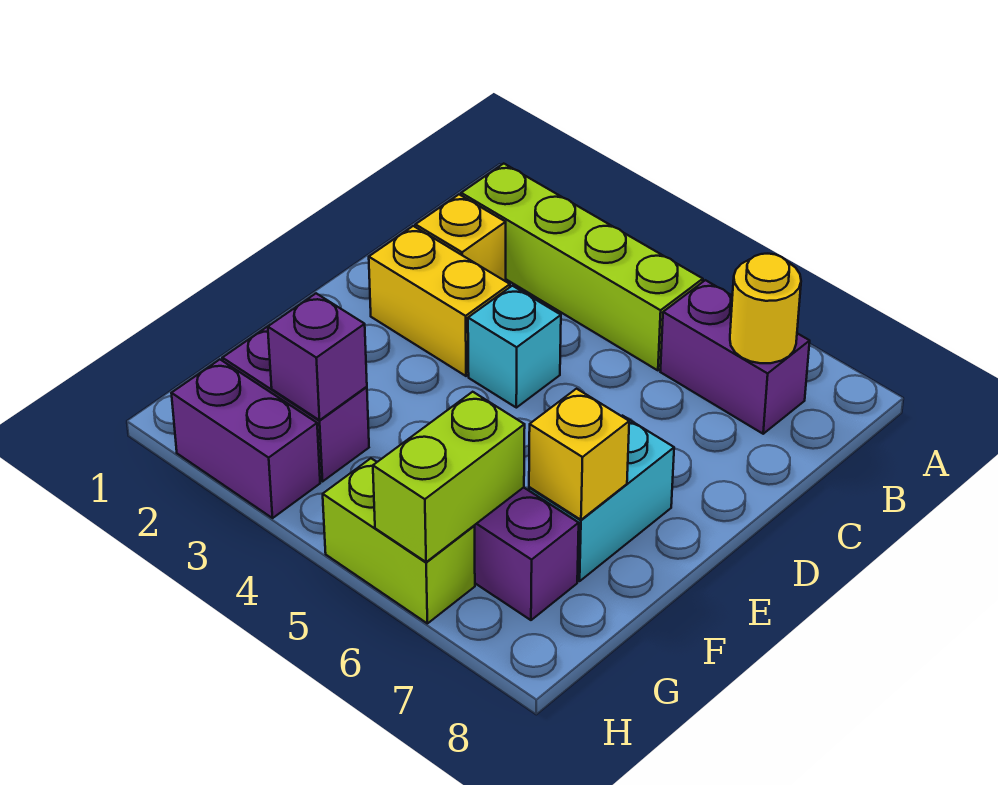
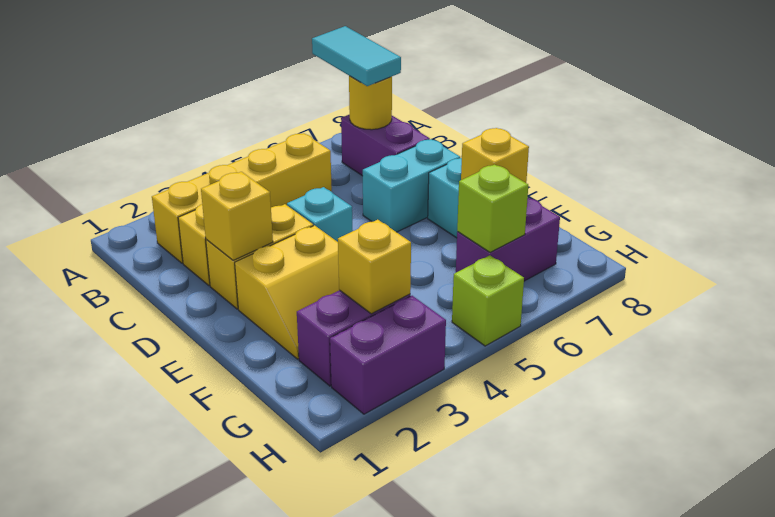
none -> cyan 1x2 tile [312,26,401,86]
lime 1x4 brick [461,164,703,370] -> yellow 1x4 brick [152,133,332,263]
purple 1x2 brick [661,280,810,434] -> purple 1x2 brick turned to [341,114,430,176]
none -> yellow 1x1 brick [201,172,273,260]
none -> cyan 1x2 brick [363,139,460,232]
none -> yellow 2x2 slope [235,225,339,359]
purple 1x1 brick [268,293,367,420] -> yellow 1x1 brick [338,220,411,314]
lime 1x2 brick [373,392,525,562] -> lime 1x1 brick [457,164,528,252]
lime 1x2 brick [323,458,475,623] -> lime 1x1 brick [452,255,524,346]

